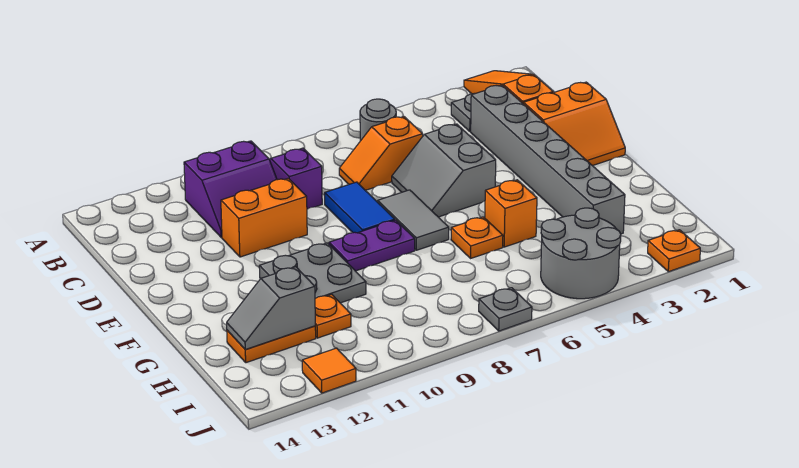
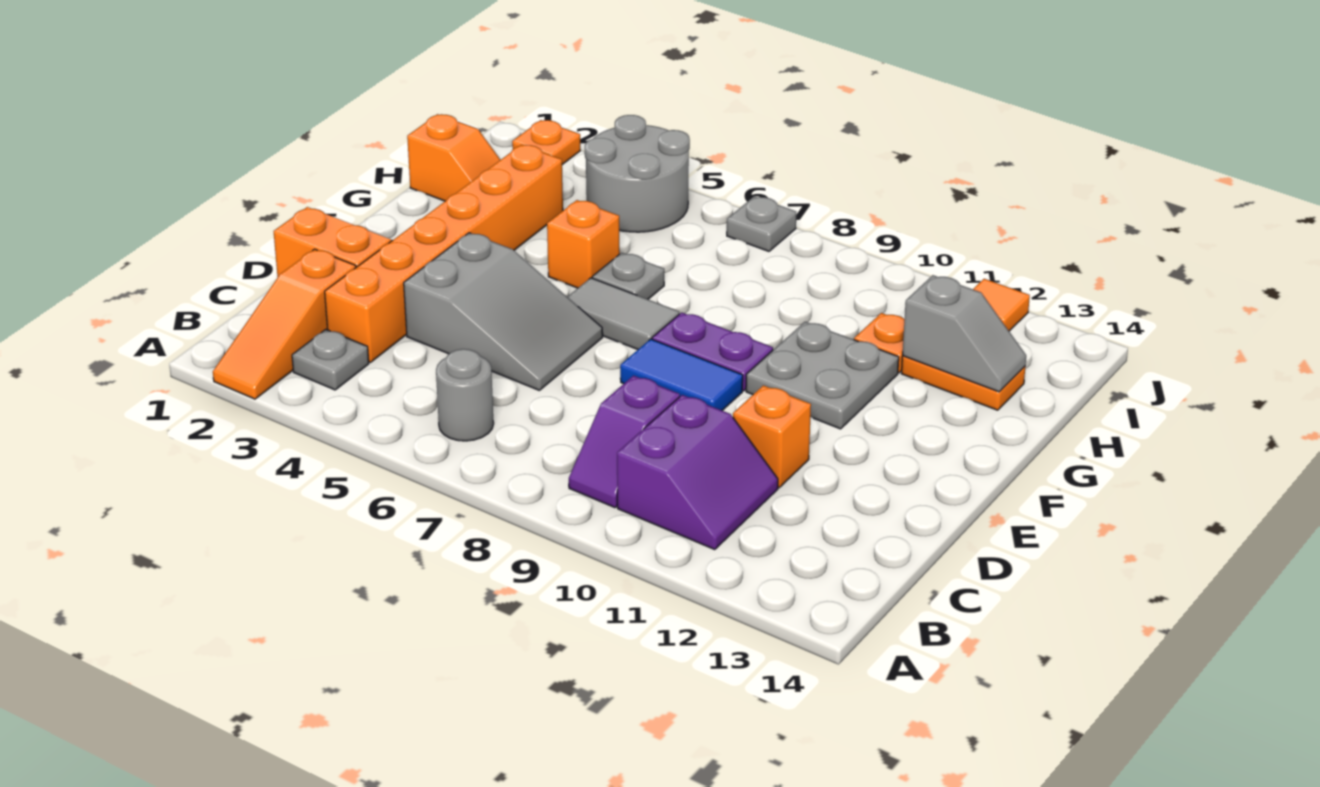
purple 2x2 slope [184,141,277,237] -> purple 2x2 slope turned to [617,395,778,550]
grey 1x6 brick [471,85,625,234] -> orange 1x6 brick [325,145,563,362]
orange 1x2 slope [339,116,423,190] -> orange 1x2 slope moved to [407,114,500,201]
grey 2x2 slope [392,124,496,217] -> grey 2x3 slope [404,233,603,391]
blue 1x2 tile [325,182,395,233] -> blue 1x2 tile turned to [620,339,743,410]
orange 1x2 brick [221,178,307,257] -> orange 1x1 brick [733,385,811,488]
grey 1x2 tile [378,190,449,250] -> grey 1x2 tile turned to [568,278,679,350]
orange 1x1 plate [451,217,503,258] -> grey 1x1 plate [592,253,664,299]

